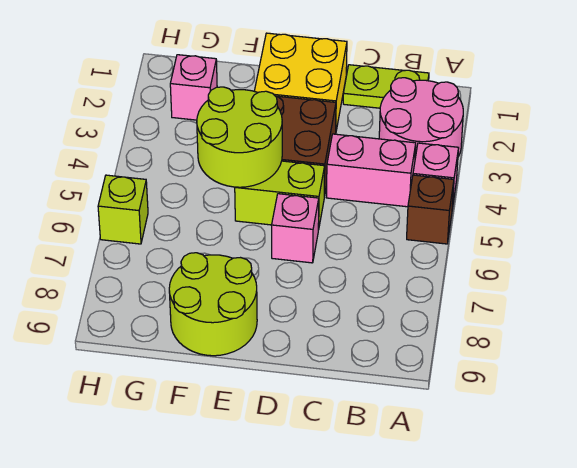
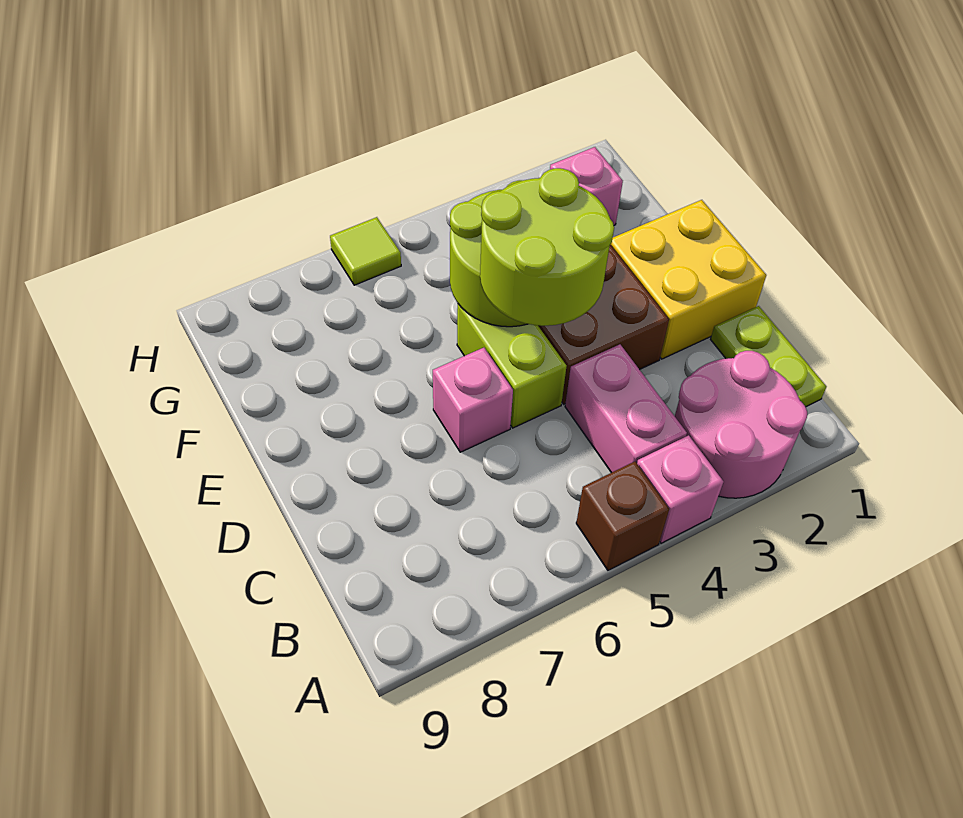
lime 2x2 round brick [169,253,257,356] -> lime 2x2 round brick moved to [480,168,614,326]
lime 1x1 brick [98,175,148,244] -> lime 1x1 tile [330,217,401,285]

